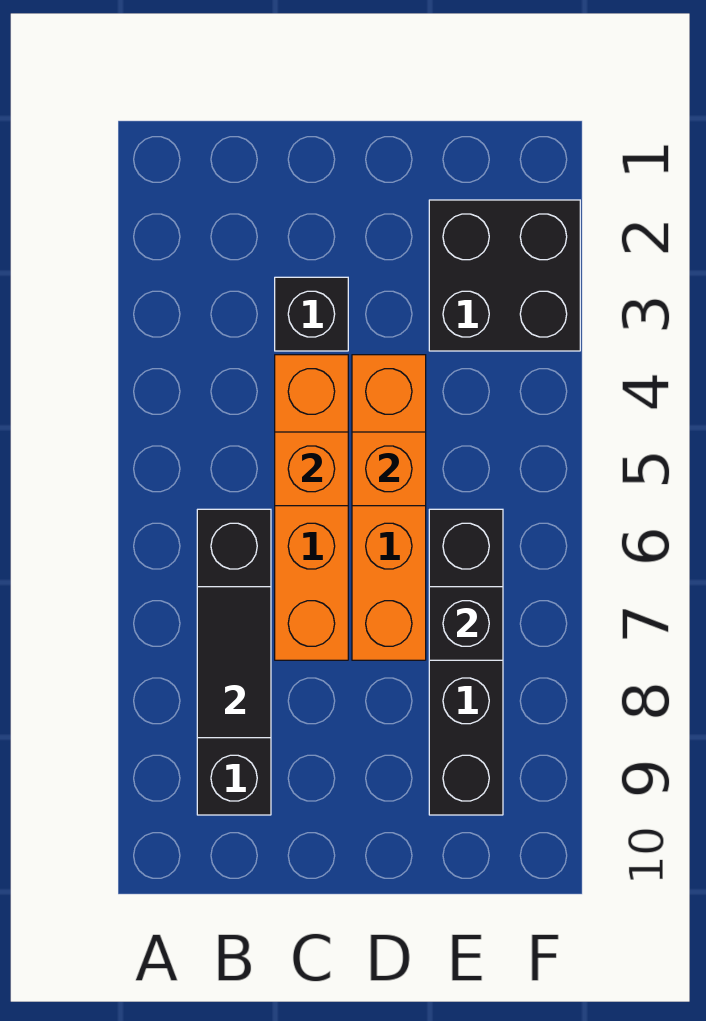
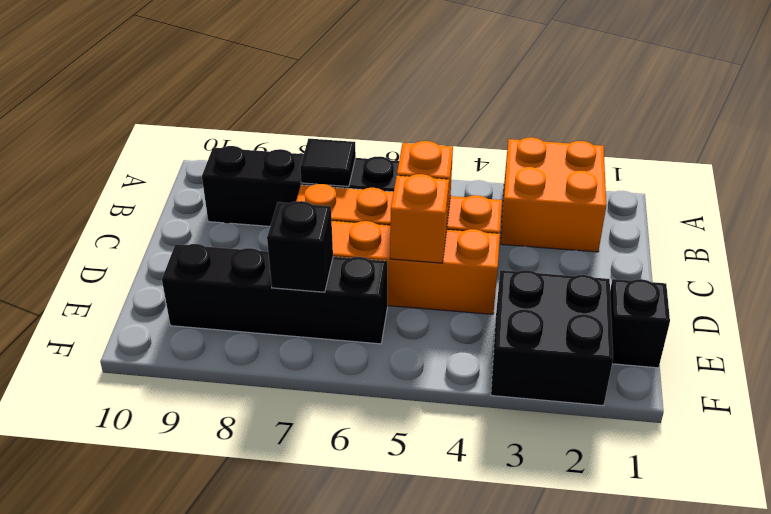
none -> orange 2x2 brick [500,137,606,252]
black 1x2 tile [197,587,271,738] -> black 1x1 tile [300,139,356,187]
black 1x1 brick [275,277,348,351] -> black 1x1 brick moved to [610,279,670,368]

